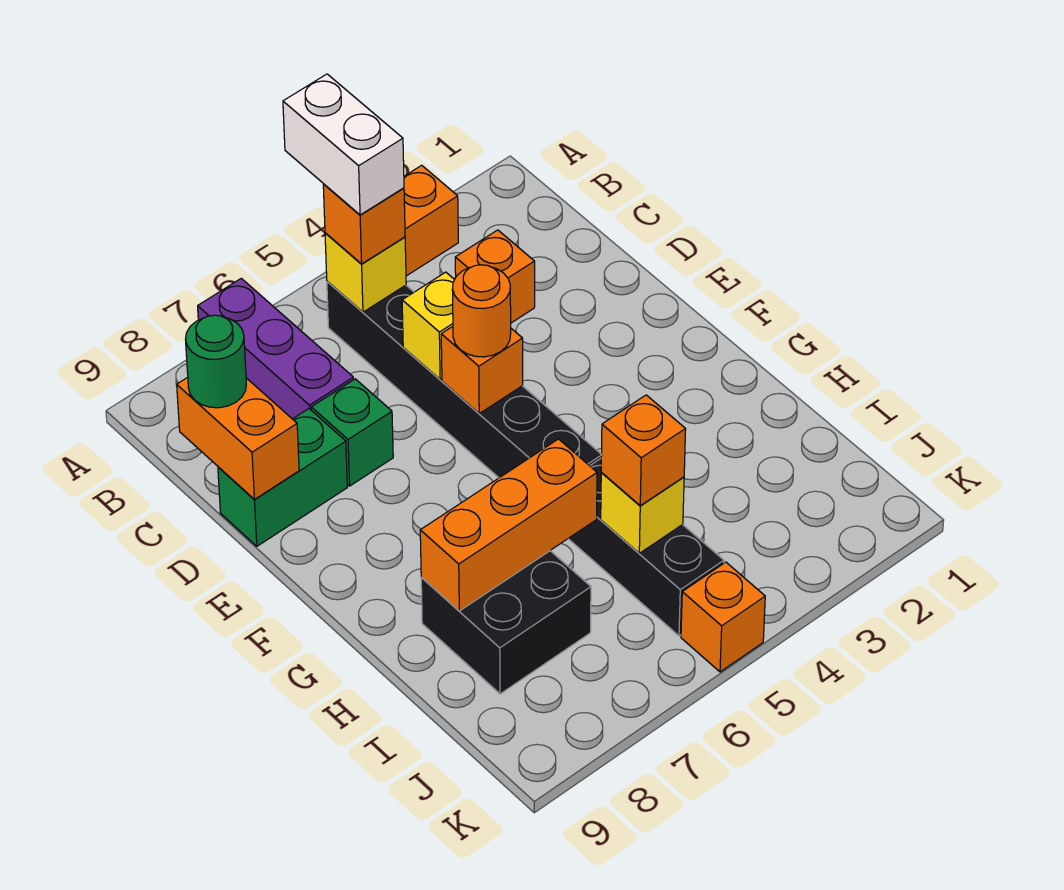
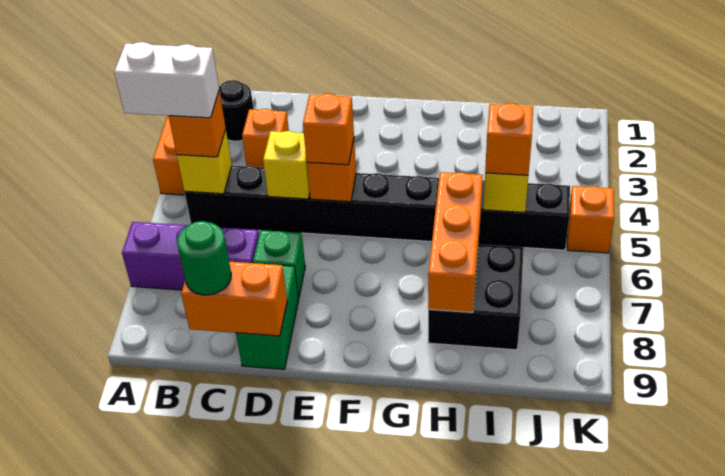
none -> black 1x1 round brick [219,80,254,141]
orange 1x1 round brick [452,265,511,357] -> orange 1x1 brick [303,94,354,165]

